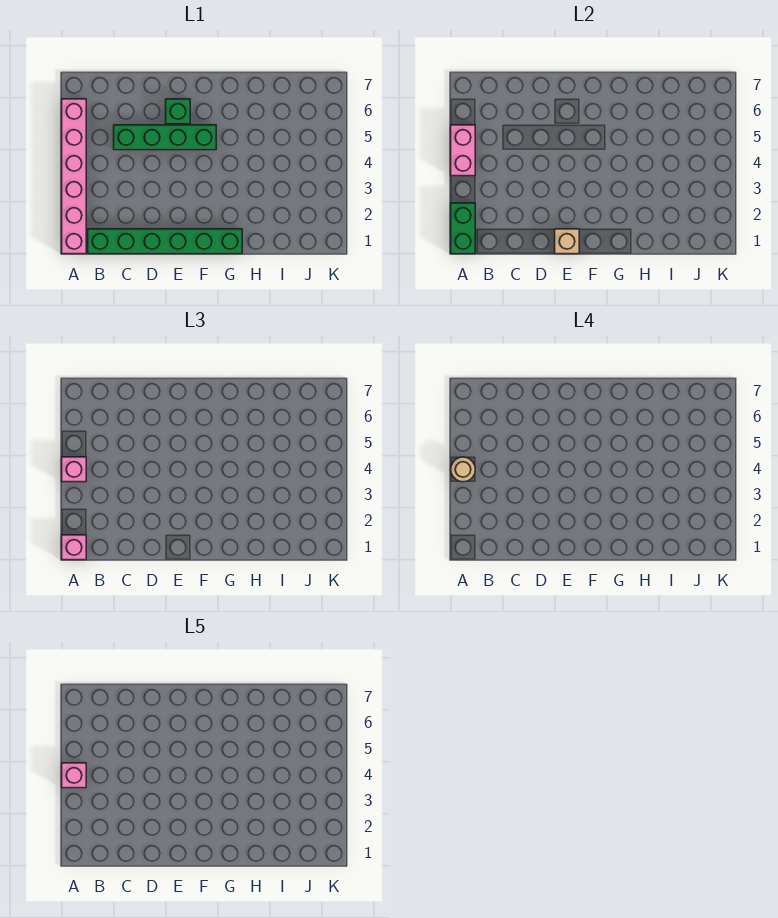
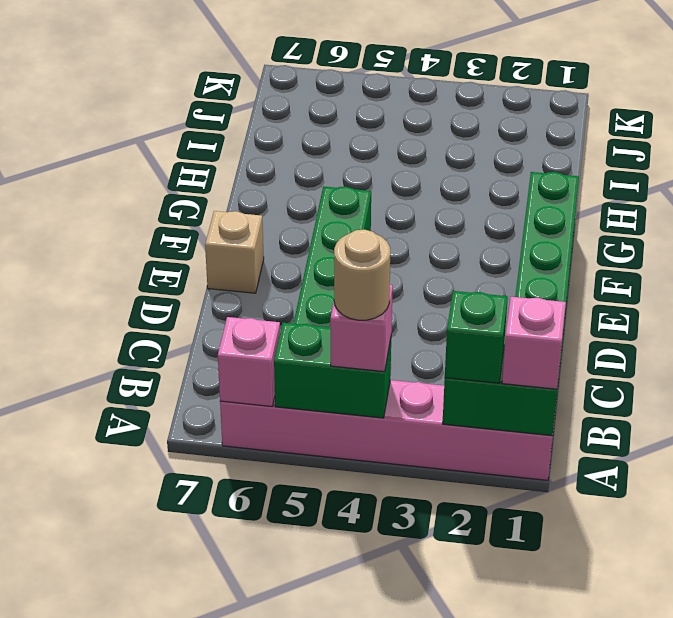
pink 1x2 brick [451,125,475,176] -> green 1x2 brick [274,323,391,418]
pink 1x1 brick [62,763,86,788] -> pink 1x1 brick moved to [218,317,280,406]
tan 1x1 brick [555,229,579,254] -> tan 1x1 brick moved to [205,211,264,293]
green 1x1 brick [166,99,190,124] -> green 1x1 brick moved to [445,291,508,383]

